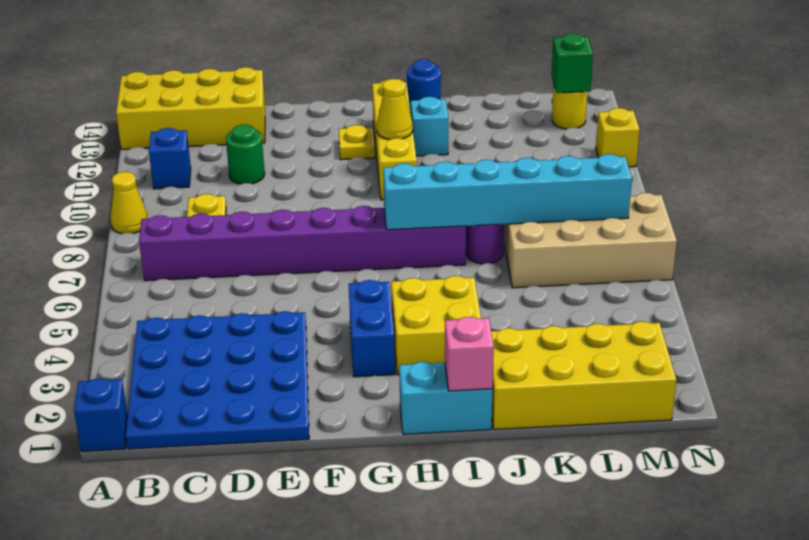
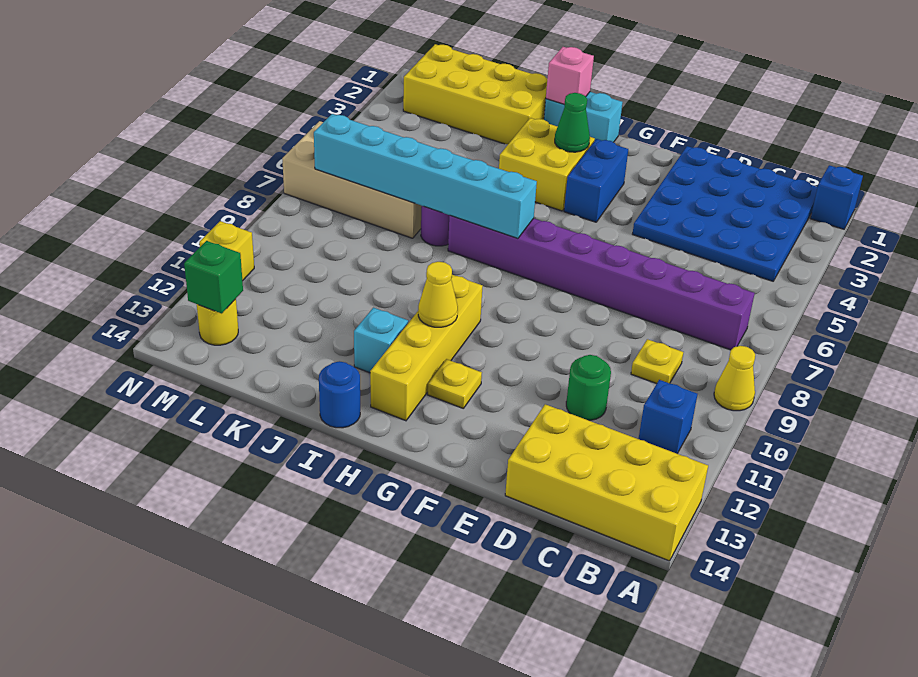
none -> green 1x1 cone [555,93,590,152]

